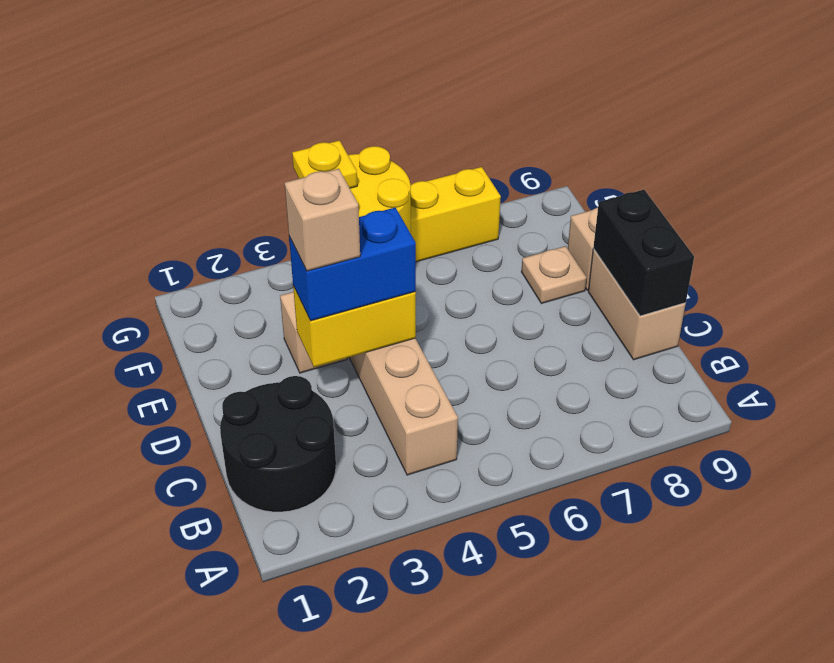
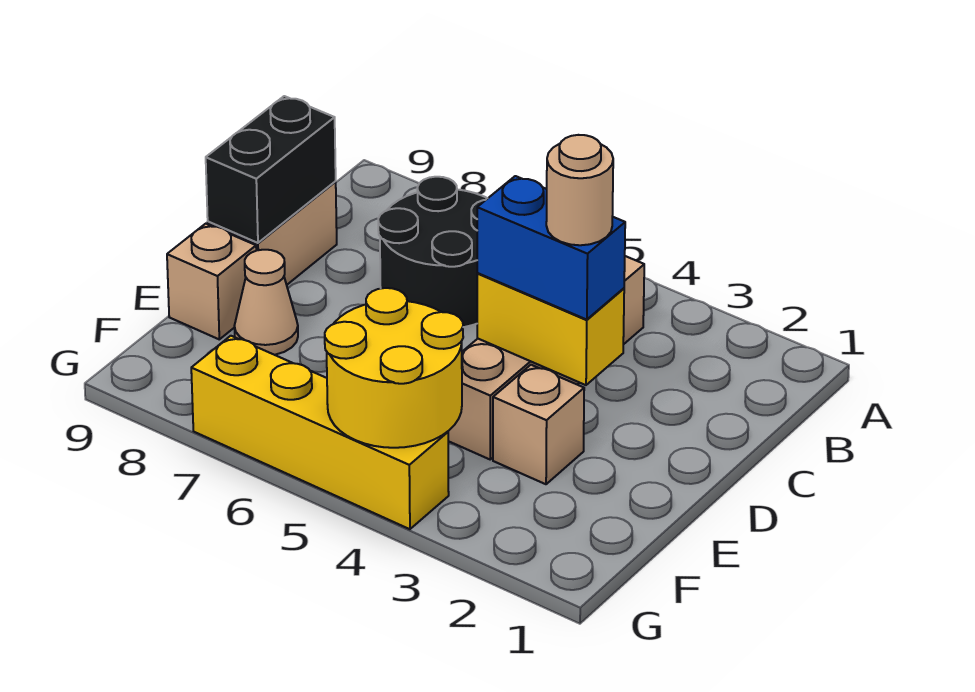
black 2x2 round brick [220,376,336,512] -> black 2x2 round brick moved to [378,177,488,327]
tan 1x1 brick [285,169,360,271] -> tan 1x1 round brick [546,135,613,245]
tan 1x1 plate [521,246,587,304] -> tan 1x1 cone [234,250,298,355]
yellow 1x1 plate [292,140,357,188] -> none

